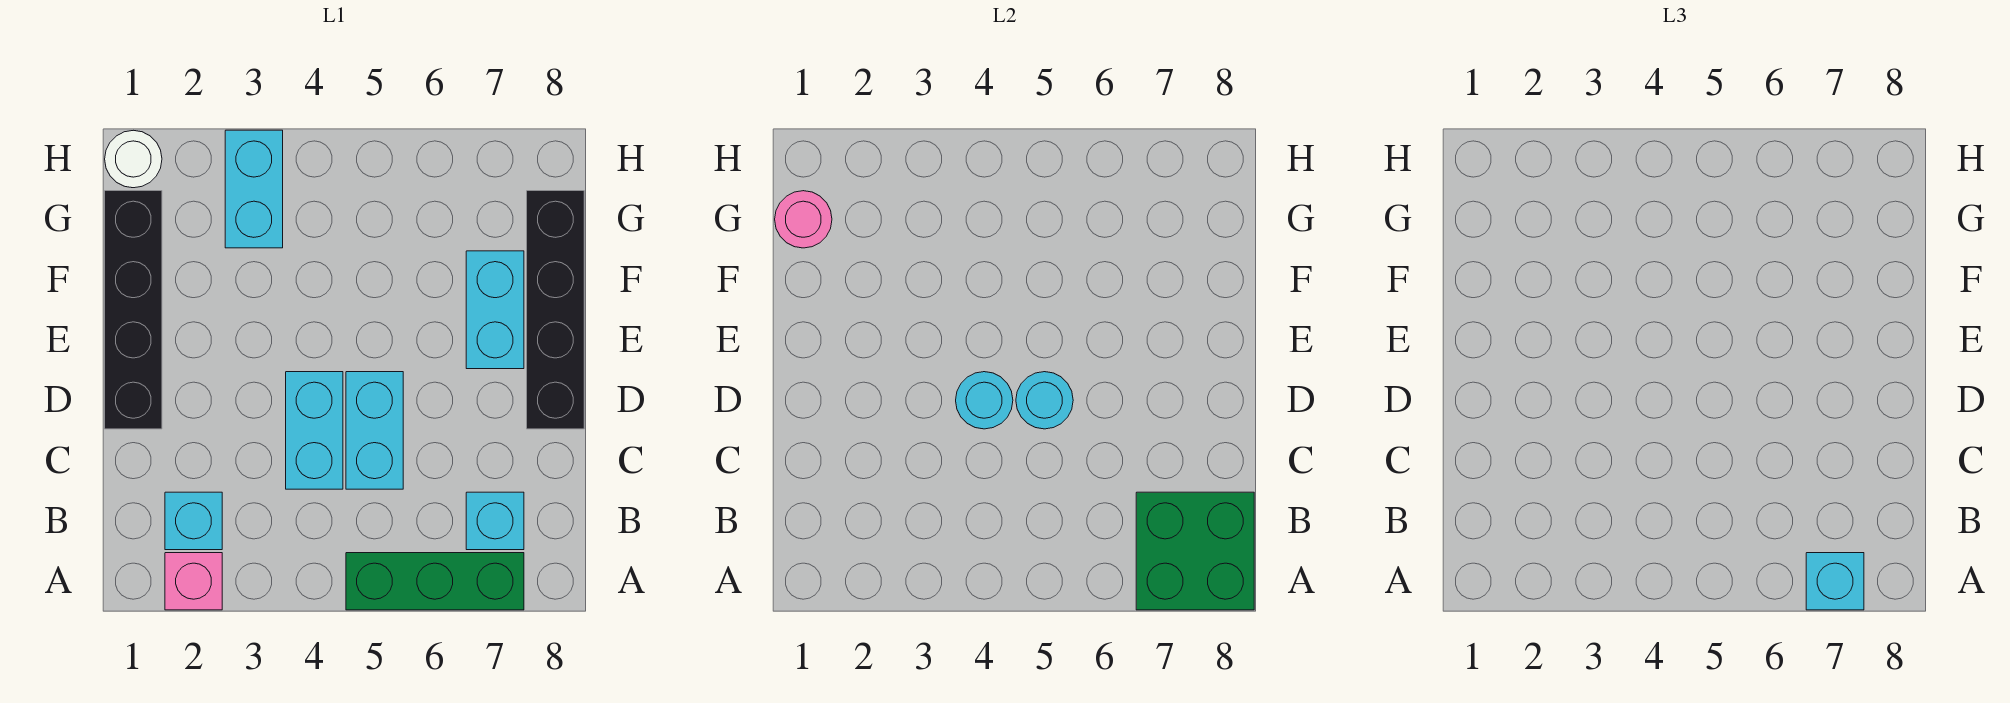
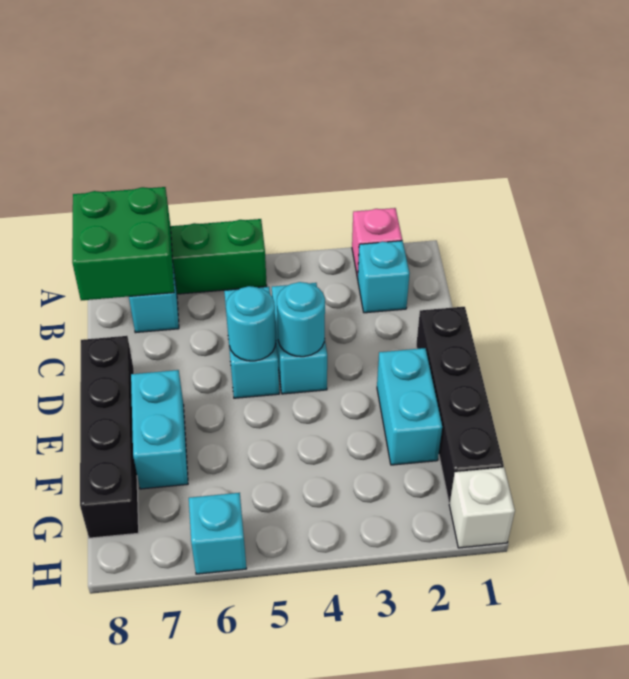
cyan 1x1 brick [1806,553,1864,610] -> cyan 1x1 brick moved to [189,493,247,574]
pink 1x1 round brick [775,191,832,248] -> none
cyan 1x2 brick [225,130,283,248] -> cyan 1x2 brick moved to [377,348,442,465]
white 1x1 round brick [105,130,162,188] -> white 1x1 brick [449,467,515,548]

